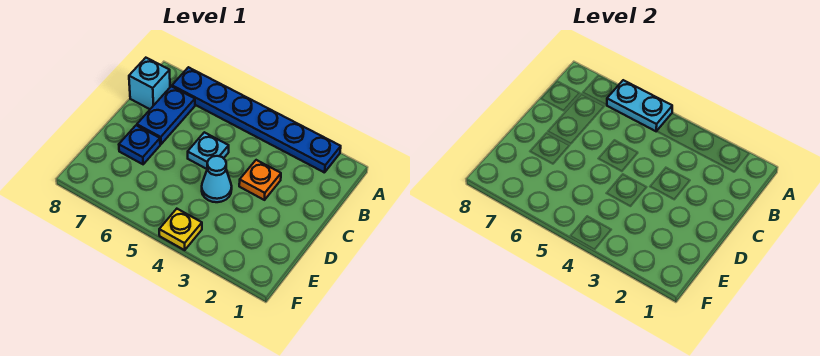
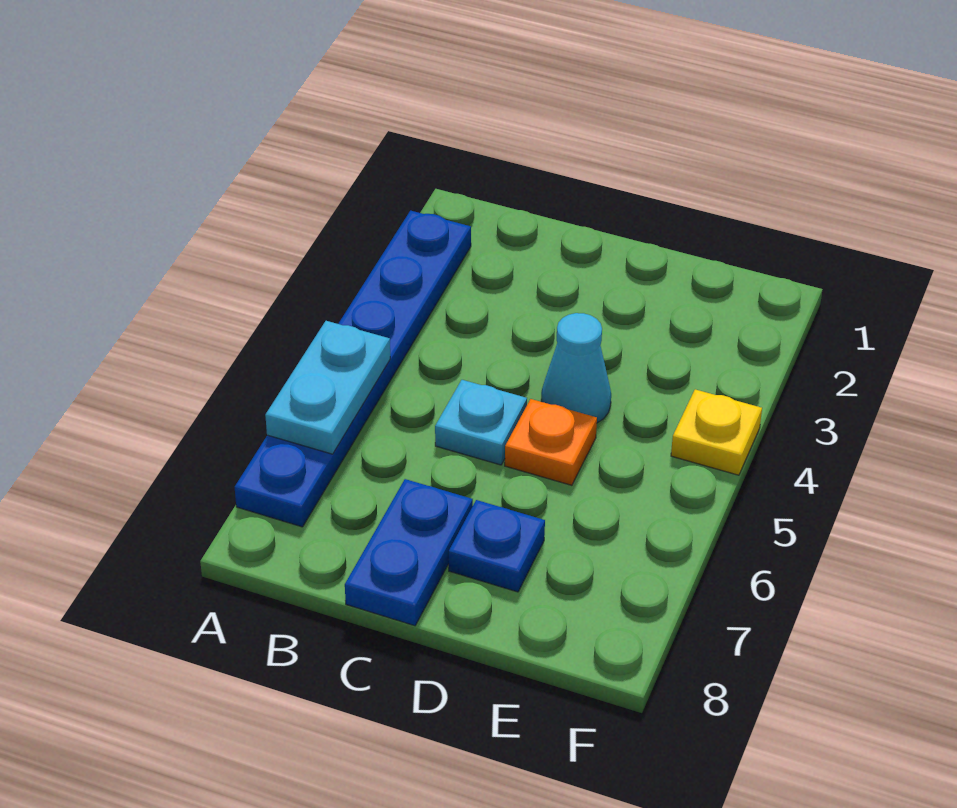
blue 1x2 plate [137,86,195,144] -> blue 1x2 plate turned to [345,479,473,626]
cyan 1x1 brick [129,58,170,109] -> none
orange 1x1 plate [239,160,281,200] -> orange 1x1 plate moved to [505,399,597,485]

